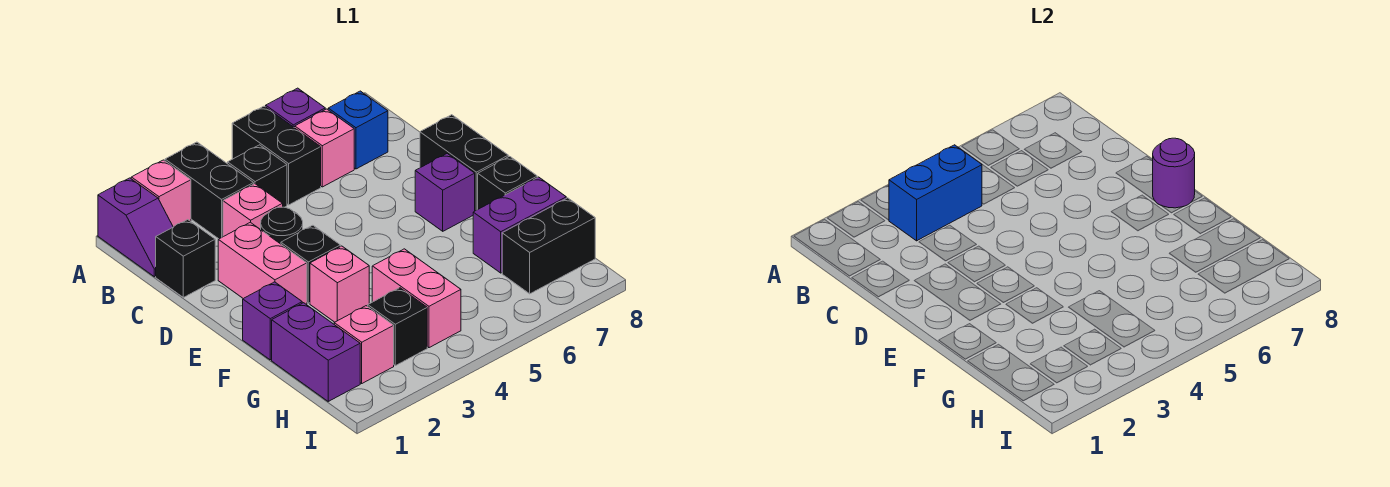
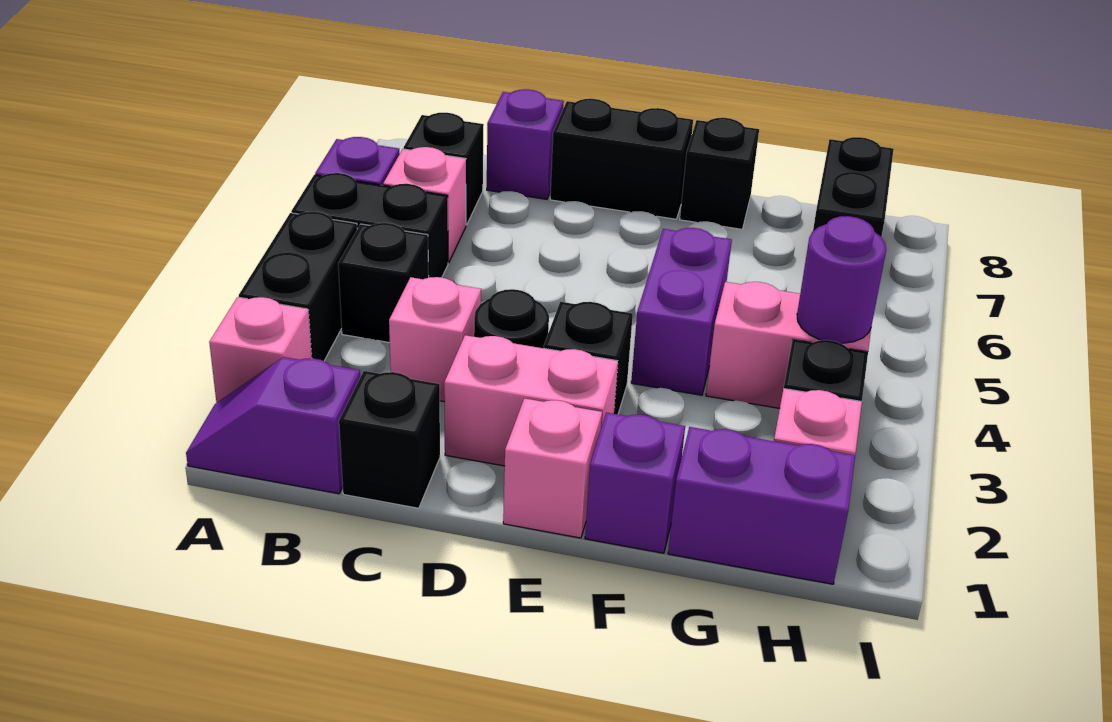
purple 1x2 slope [98,178,173,277] -> purple 1x2 slope turned to [186,357,360,494]
black 1x2 brick [165,142,254,239] -> black 1x2 brick turned to [239,212,357,361]
blue 1x2 brick [889,145,982,241] -> none
blue 1x1 brick [328,91,388,169] -> black 1x1 brick [404,113,484,225]
purple 1x1 brick [415,154,475,231] -> purple 1x1 brick moved to [487,89,564,199]
purple 1x1 round brick [1153,138,1195,208] -> purple 1x1 round brick moved to [797,216,886,343]
pink 1x1 brick [310,246,369,322] -> pink 1x1 brick moved to [503,398,602,538]
purple 1x2 brick [473,177,566,273] -> purple 1x2 brick moved to [631,228,732,395]

